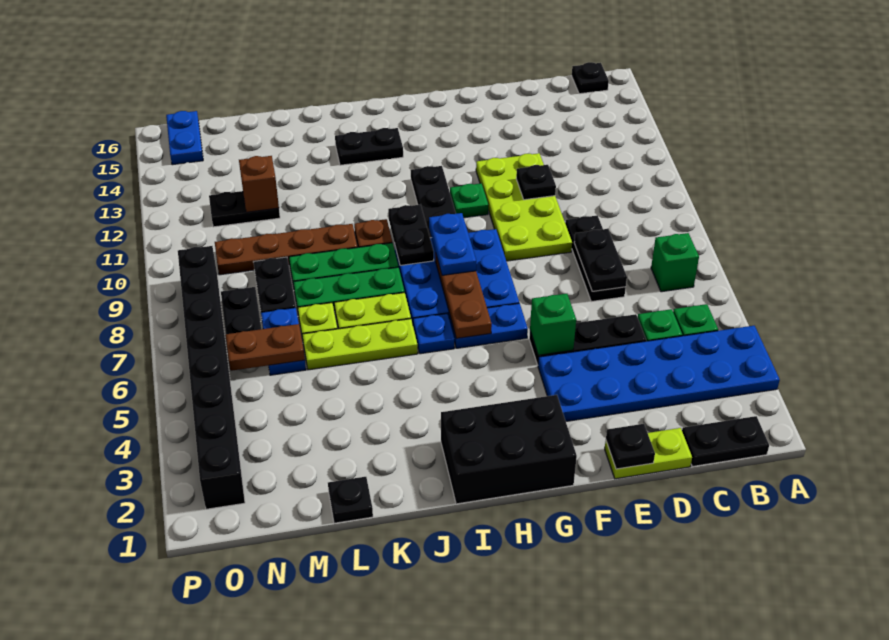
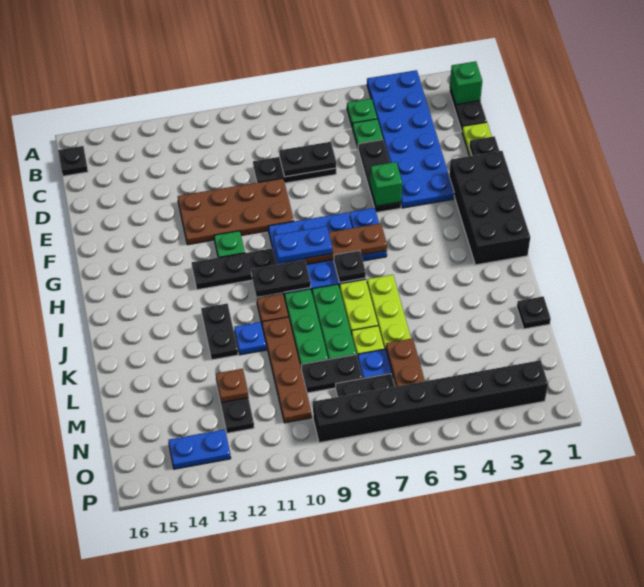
green 1x1 brick [651,233,699,292] -> green 1x1 brick moved to [450,61,482,105]
lime 2x4 plate [476,153,572,261] -> brown 2x4 plate [178,178,294,245]
black 1x1 plate [516,165,556,200] -> black 1x1 plate moved to [334,250,366,283]
black 2x3 brick [441,395,577,504] -> black 2x4 brick [449,151,530,265]
blue 1x1 plate [413,314,454,354] -> blue 1x1 plate moved to [234,322,266,355]
black 1x2 plate [335,128,403,165] -> black 1x2 plate moved to [201,304,238,360]
brown 1x1 brick [239,156,279,212] -> brown 1x1 plate [216,369,248,403]
blue 1x2 plate [166,111,203,165] -> blue 1x2 plate moved to [168,429,231,469]

